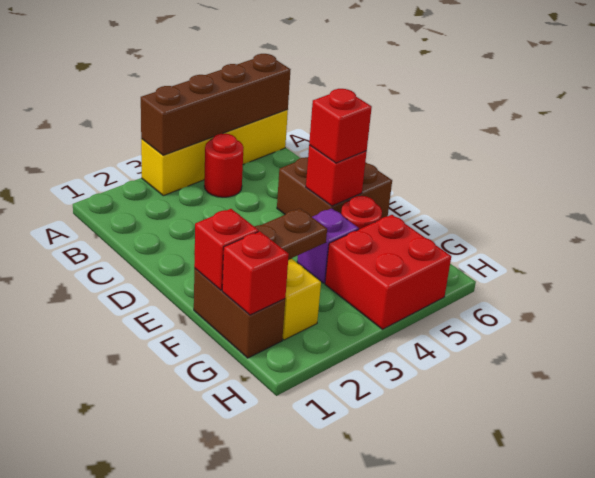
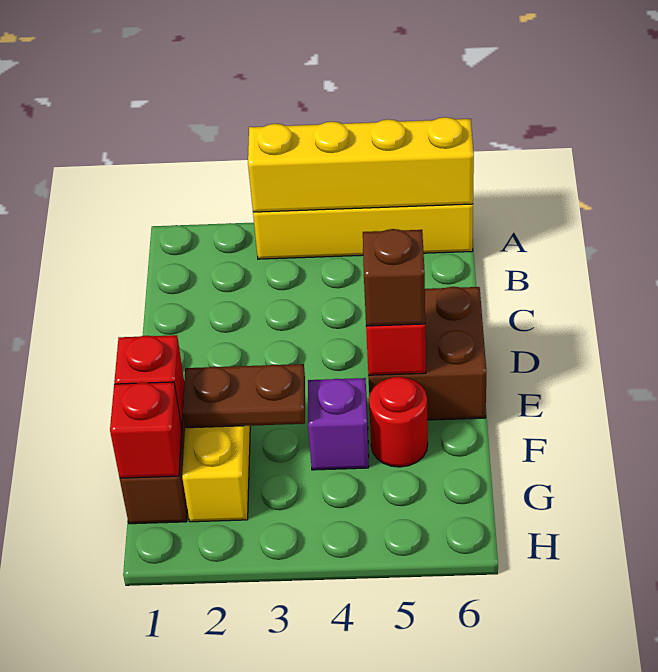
brown 1x4 brick [141,54,291,155] -> yellow 1x4 brick [248,117,474,212]
red 1x1 round brick [204,134,244,197] -> none
red 1x1 brick [309,89,372,163] -> brown 1x1 brick [363,229,425,326]
red 2x2 brick [325,215,451,329] -> none

